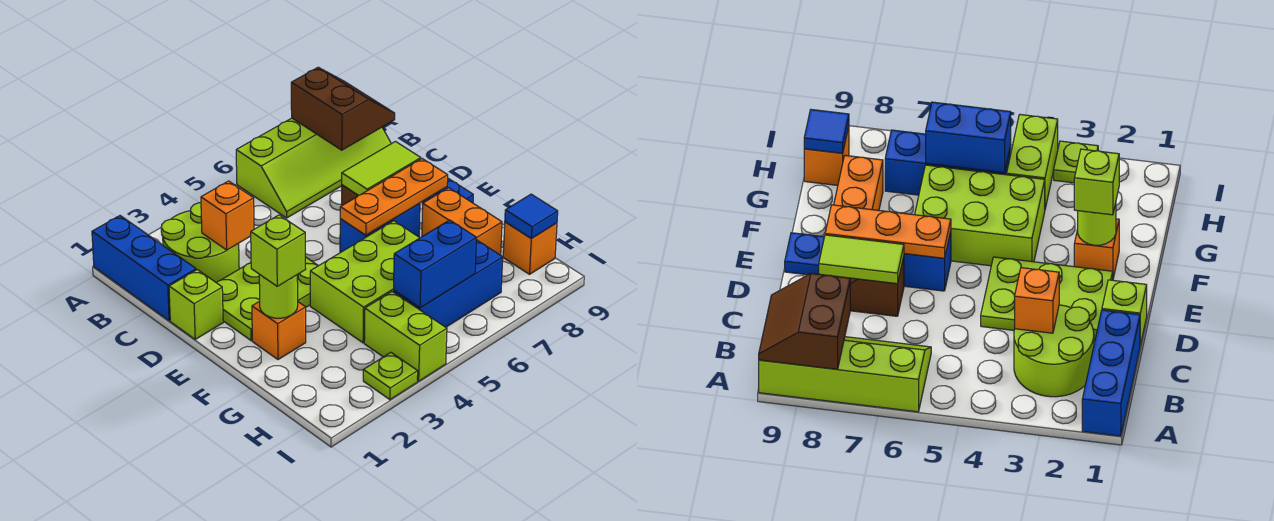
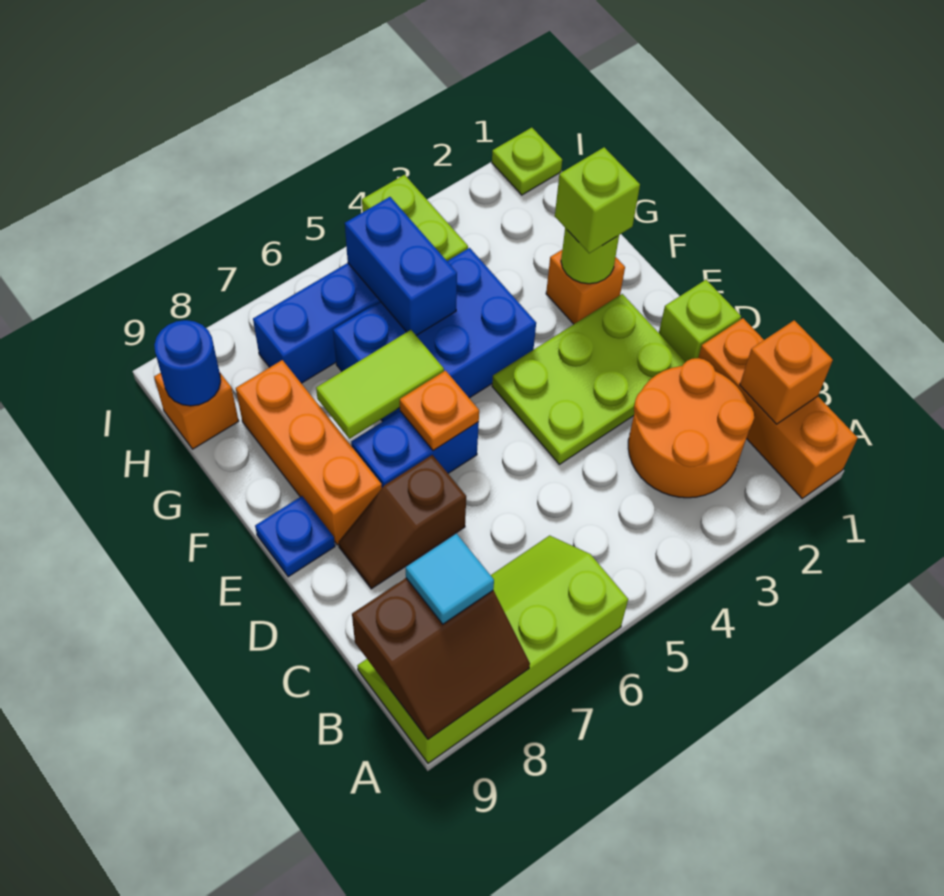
blue 1x3 brick [92,216,196,321] -> orange 1x3 brick [698,318,858,499]
brown 2x2 slope [291,67,395,150] -> brown 2x2 slope turned to [352,578,530,739]
lime 2x2 round brick [161,203,239,283] -> orange 2x2 round brick [628,358,754,498]
none -> cyan 1x1 tile [406,534,494,624]
orange 1x1 brick [201,181,254,250] -> orange 1x1 brick moved to [740,320,833,424]
lime 1x2 tile [342,142,421,195] -> lime 1x2 tile moved to [316,330,444,439]
orange 1x3 plate [340,159,448,235] -> orange 1x1 plate [400,371,479,451]
lime 2x3 brick [310,221,419,343] -> blue 2x3 brick [333,248,536,422]
orange 1x2 brick [422,188,502,255] -> orange 1x3 brick [236,360,382,545]
blue 1x2 brick [394,220,476,308] -> blue 1x2 brick turned to [345,197,457,335]
blue 1x1 tile [505,194,558,238] -> blue 1x1 round brick [154,320,221,406]
lime 1x1 plate [363,353,418,400] -> lime 1x1 plate moved to [492,128,562,195]

